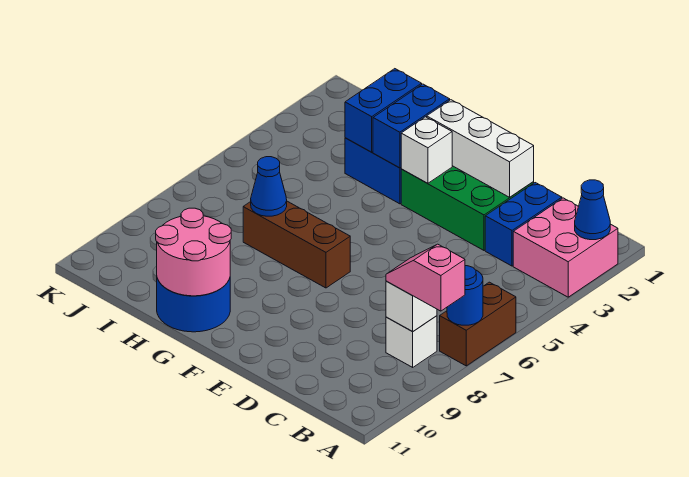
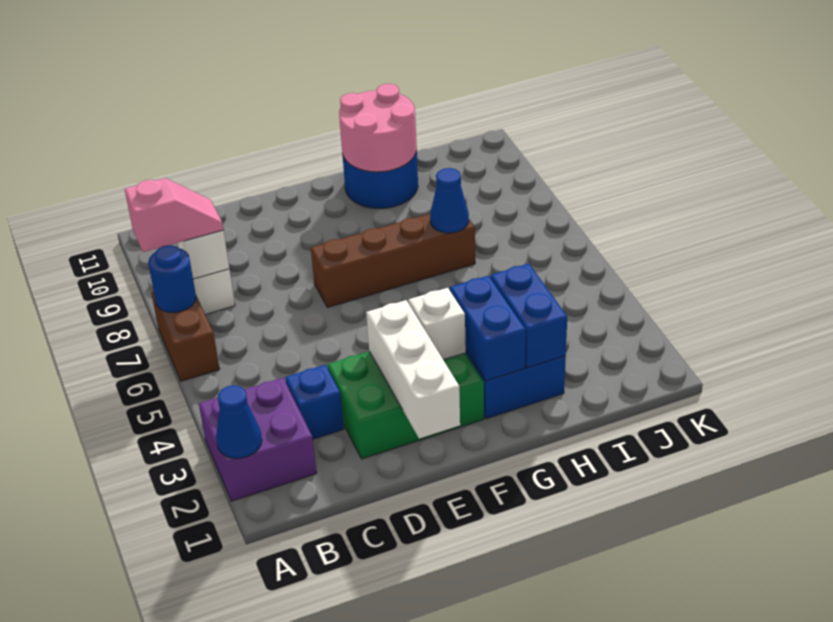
pink 2x2 brick [513,198,618,297] -> purple 2x2 brick [199,378,317,501]
blue 1x2 brick [485,183,562,266] -> blue 1x1 brick [285,365,344,439]
white 1x3 brick [427,100,534,197] -> white 1x3 brick turned to [366,300,460,439]
brown 1x3 brick [243,201,350,288] -> brown 1x4 brick [311,214,475,307]

